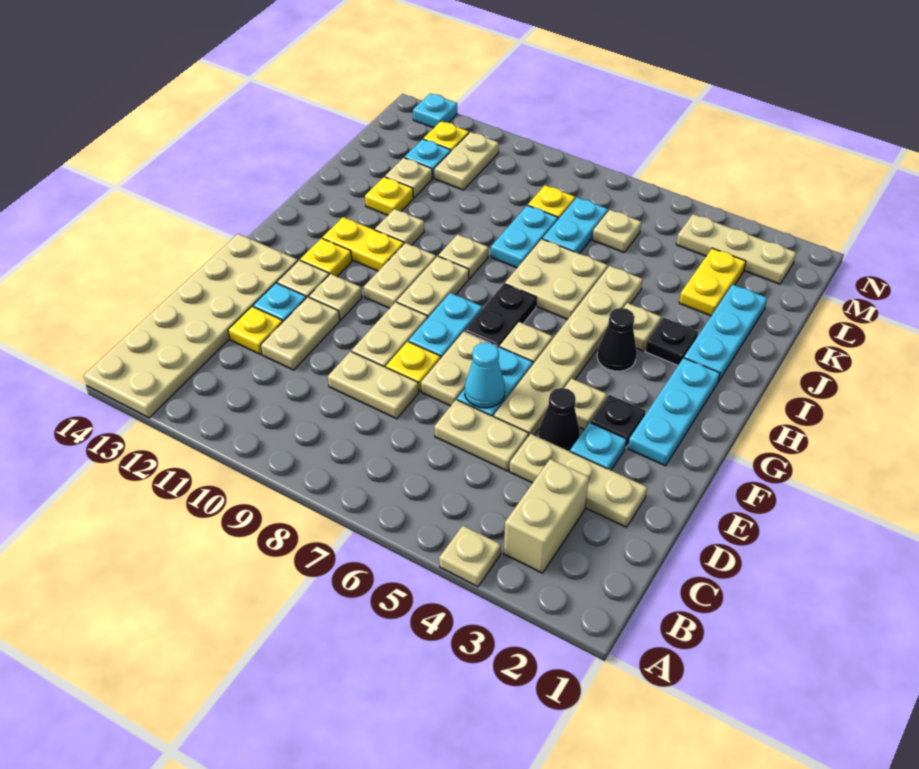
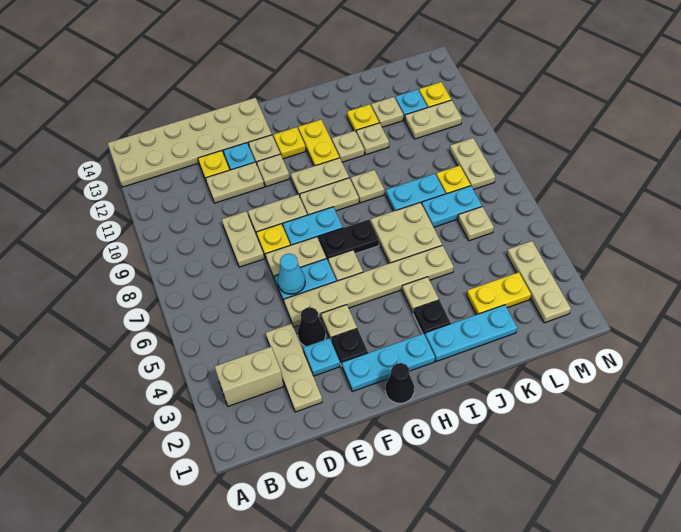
tan 1x1 plate [439,526,501,587] -> tan 1x1 plate moved to [356,123,389,155]
tan 1x2 plate [434,400,529,471] -> tan 1x2 plate moved to [450,138,495,190]
black 1x1 cone [597,308,637,371] -> black 1x1 cone moved to [385,363,414,403]
cyan 1x1 plate [413,93,457,128] -> none

